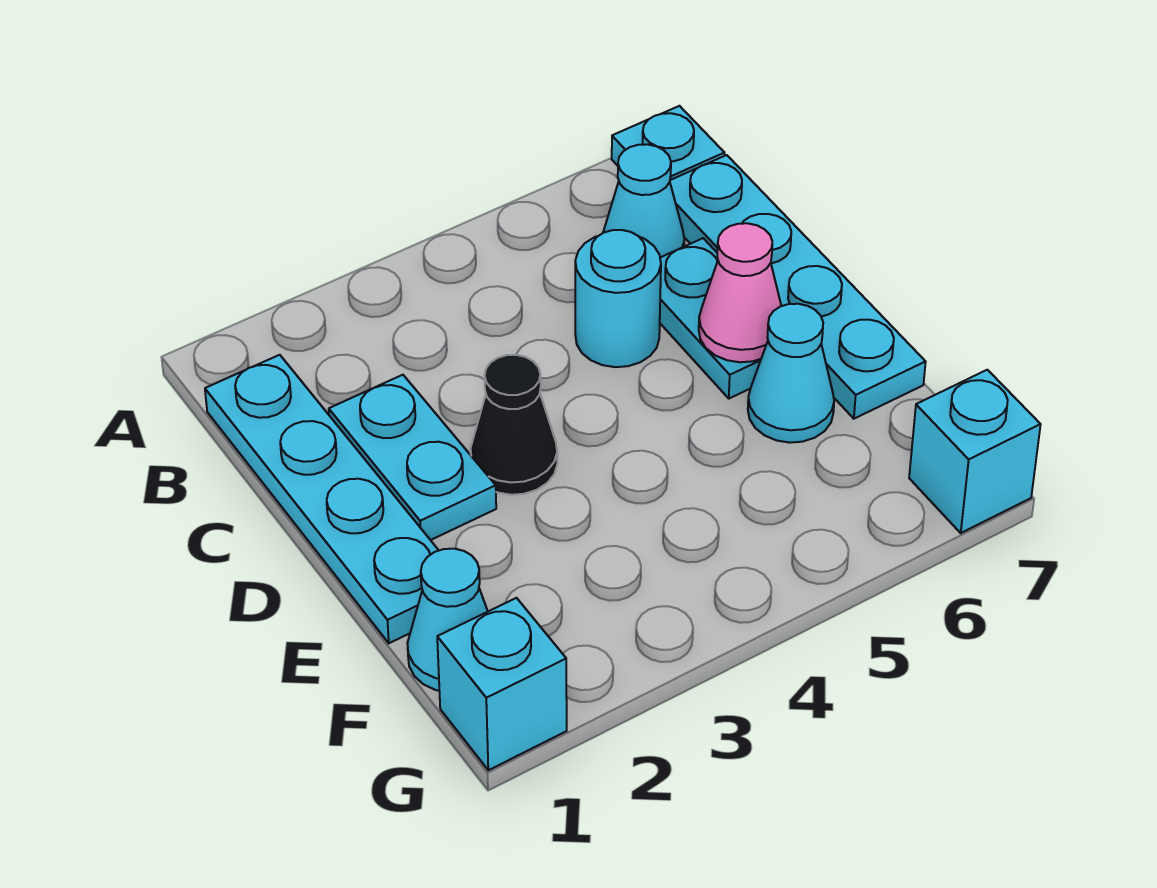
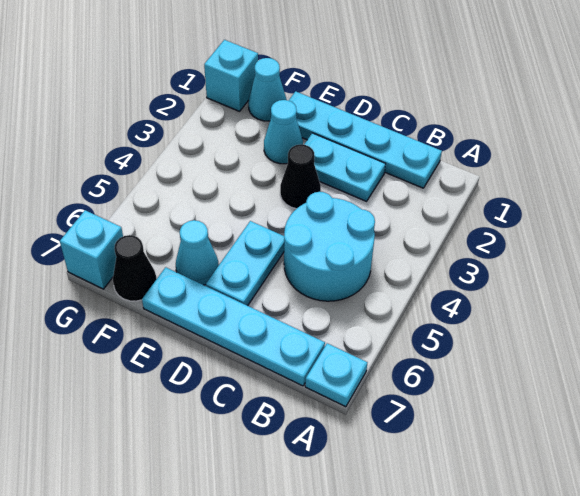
cyan 1x1 cone [603,144,684,257] -> cyan 1x1 cone moved to [264,100,303,164]
cyan 1x1 round brick [575,230,661,367] -> cyan 2x2 round brick [284,192,375,301]
cyan 1x2 plate [660,238,761,399] -> cyan 1x2 plate turned to [206,221,284,306]
pink 1x1 cone [699,223,781,362] -> none
none -> black 1x1 cone [113,235,156,301]

